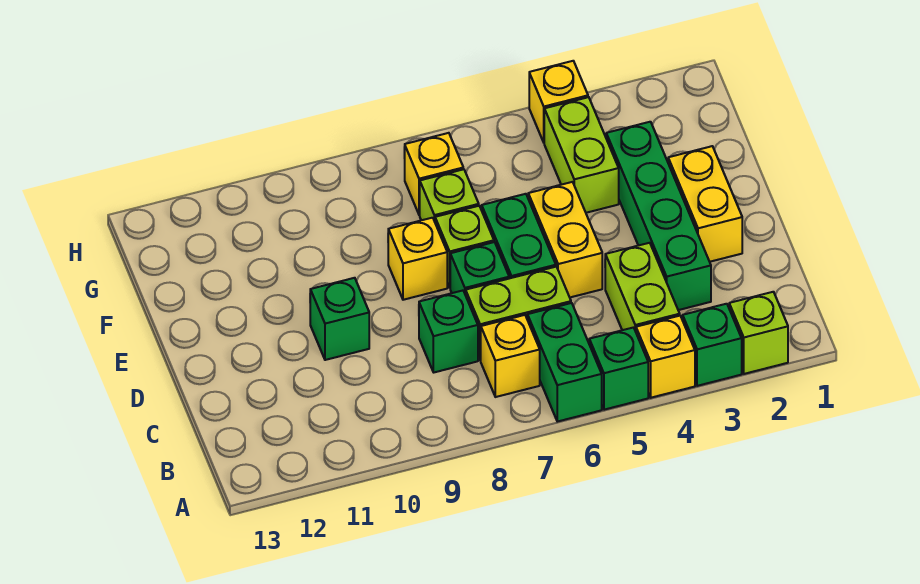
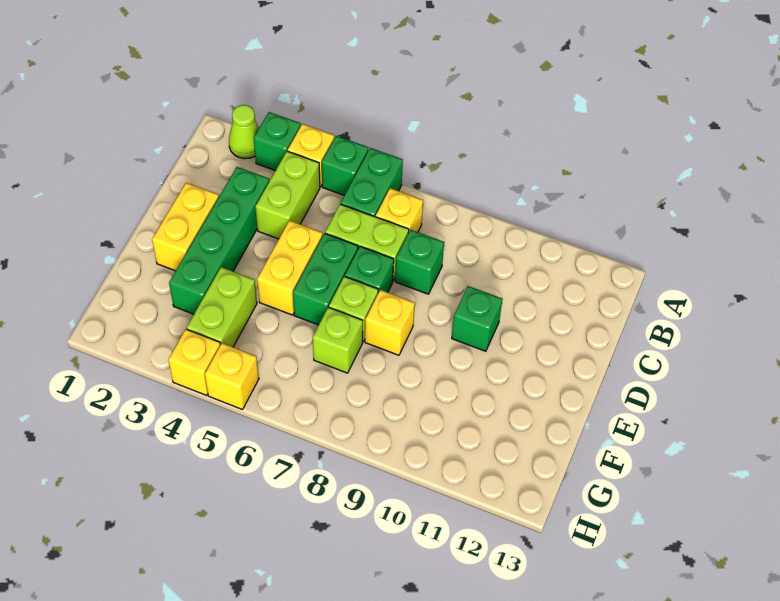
lime 1x1 brick [729,292,788,374] -> lime 1x1 cone [229,105,259,159]
yellow 1x1 brick [405,133,463,215] -> yellow 1x1 brick moved to [205,343,259,410]

